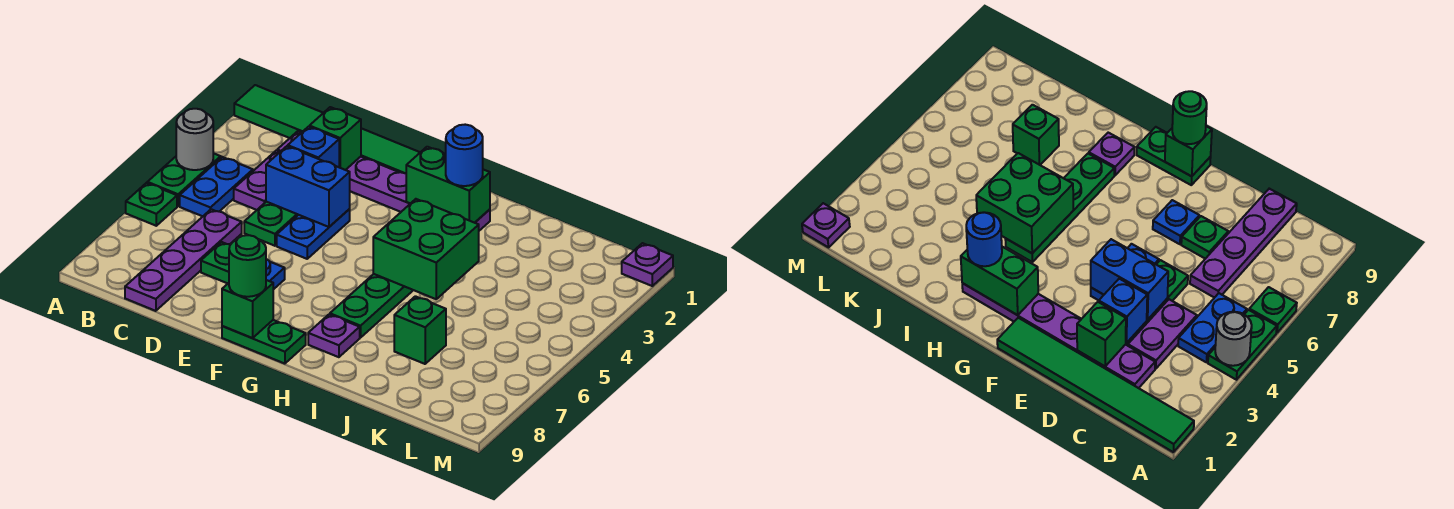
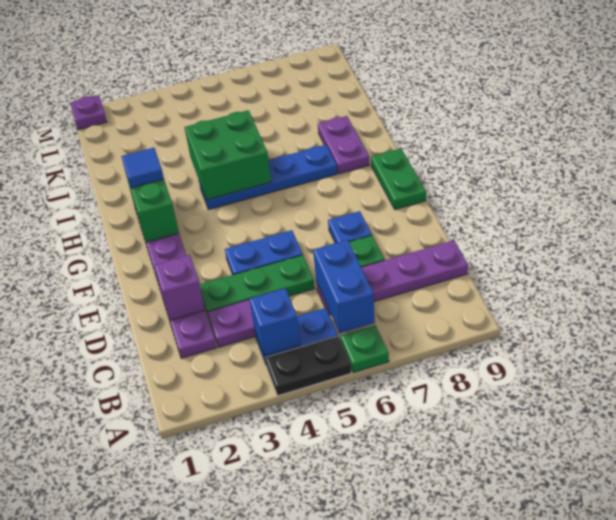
green 1x6 tile [234,85,420,173] -> none
green 1x2 plate [147,153,221,206] -> black 1x2 plate [265,336,351,395]
grey 1x1 round brick [176,109,213,170] -> none
green 1x1 brick [309,107,361,170] -> purple 1x1 brick [154,255,205,320]
blue 1x1 brick [288,127,339,167] -> blue 1x1 brick moved to [249,288,300,356]
blue 1x2 brick [266,146,350,227] -> blue 1x2 brick moved to [313,240,375,333]
green 1x1 brick [222,280,273,338] -> none
green 1x1 round brick [229,235,266,297] -> none
blue 1x1 round brick [446,125,483,186] -> blue 1x1 tile [121,148,164,188]
green 1x4 plate [330,274,413,338] -> blue 1x4 plate [199,145,337,210]
purple 1x1 plate [308,314,360,357] -> purple 1x2 plate [318,116,369,174]
green 1x1 brick [394,296,446,364] -> none

